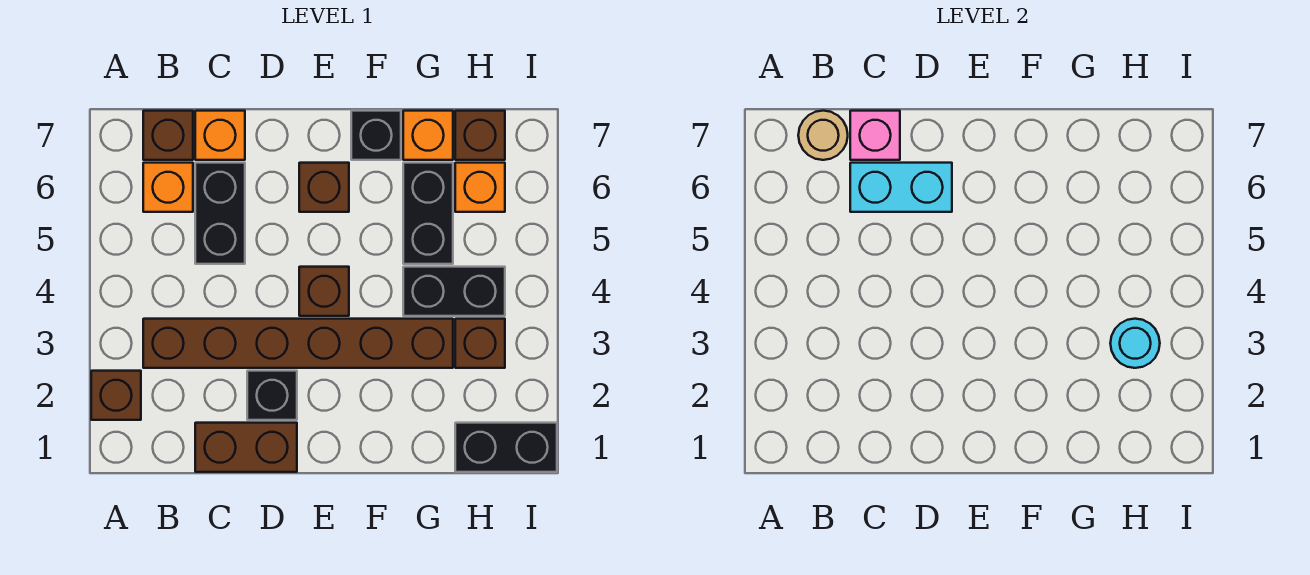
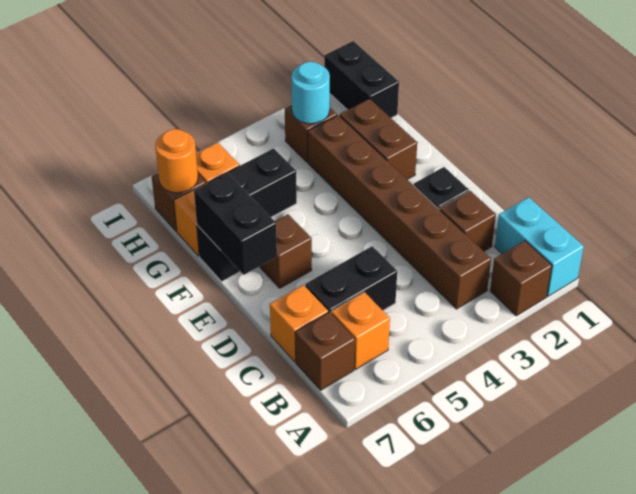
tan 1x1 round brick [798,111,848,160] -> none
brown 1x2 brick [195,423,297,472] -> brown 1x2 brick moved to [340,99,417,180]
cyan 1x2 brick [850,163,952,212] -> cyan 1x2 brick moved to [495,197,584,296]
pink 1x1 brick [850,111,900,160] -> none
brown 1x1 brick [299,267,349,316] -> brown 1x1 brick moved to [440,191,496,251]
black 1x2 brick [403,267,505,316] -> black 1x2 brick moved to [194,173,277,275]
none -> orange 1x1 round brick [155,129,198,193]

